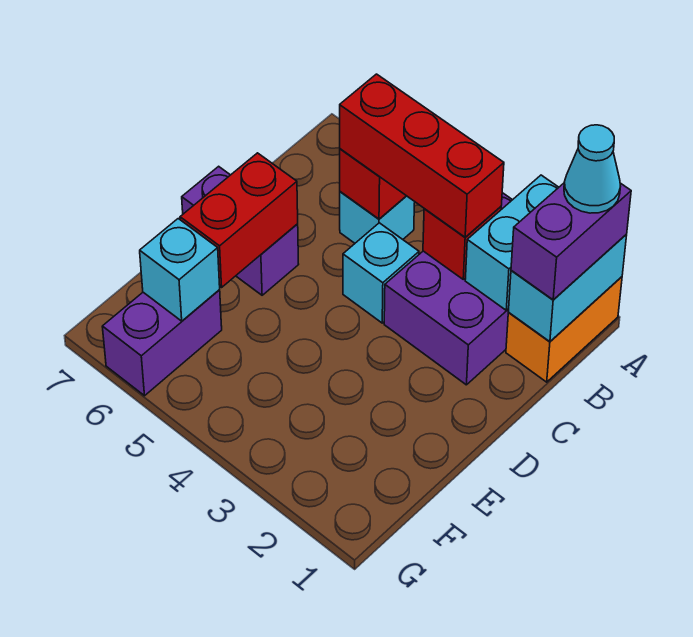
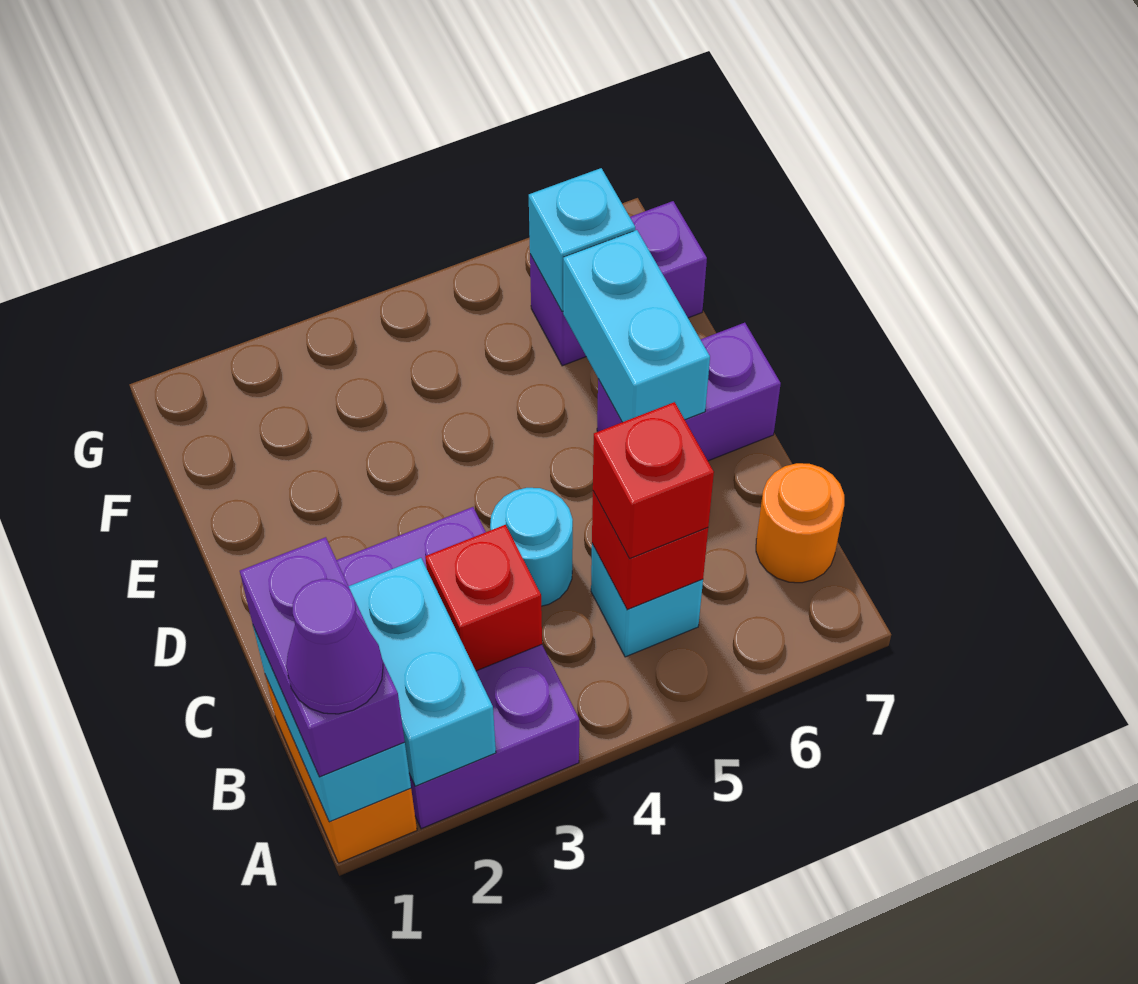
cyan 1x1 cone [564,125,621,213] -> purple 1x1 cone [286,579,383,714]
red 1x3 brick [340,74,504,237] -> red 1x1 brick [593,402,714,559]
none -> orange 1x1 round brick [756,463,844,583]
cyan 1x1 brick [343,223,419,323] -> cyan 1x1 round brick [490,488,573,606]
red 1x2 brick [180,153,298,287] -> cyan 1x2 brick [563,230,710,422]
purple 1x2 brick [102,290,222,396] -> purple 1x2 brick turned to [530,201,707,366]

